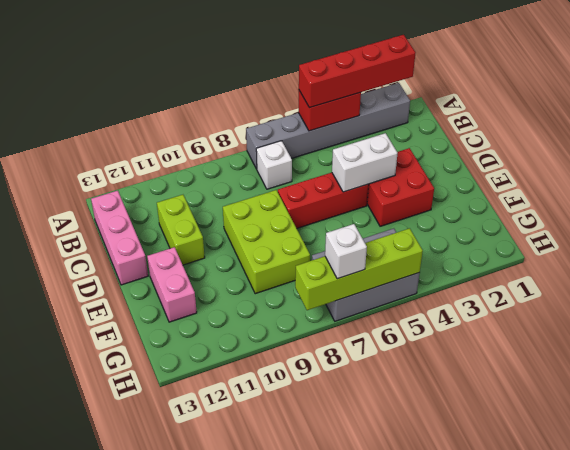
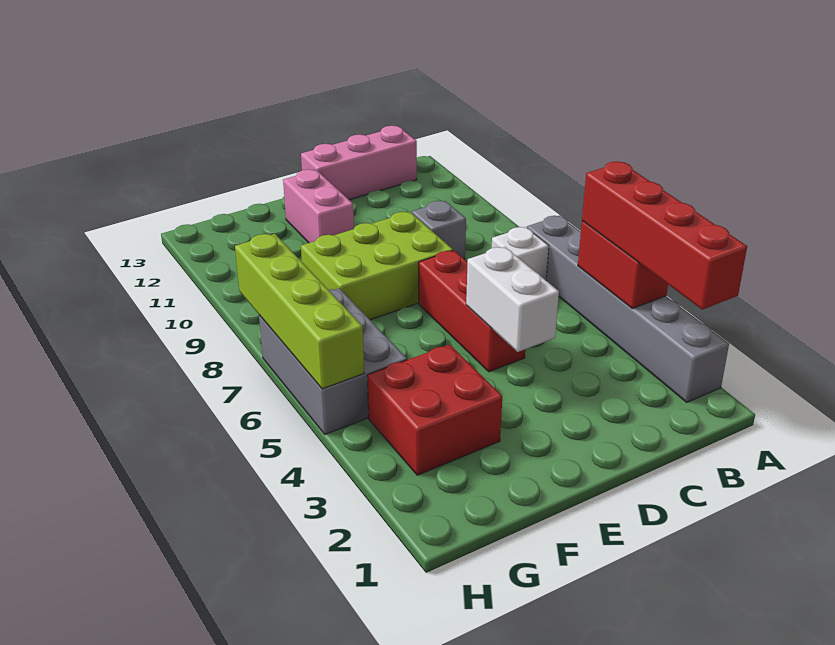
none -> grey 1x1 brick [412,201,466,259]
lime 1x2 brick [157,195,205,265] -> none
red 2x2 brick [367,148,434,226] -> red 2x2 brick moved to [367,345,502,475]
pink 1x2 brick [147,247,197,322] -> pink 1x2 brick turned to [283,169,354,243]
white 1x1 brick [325,224,367,279] -> none

